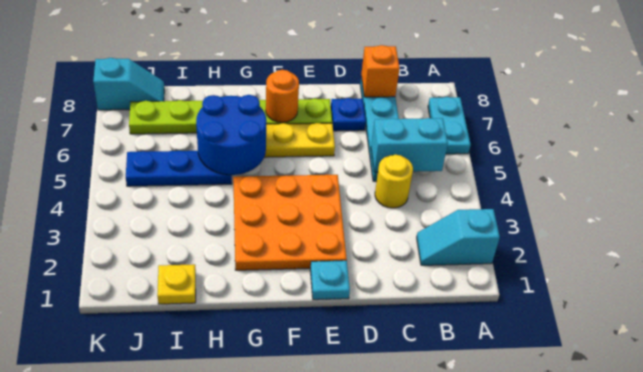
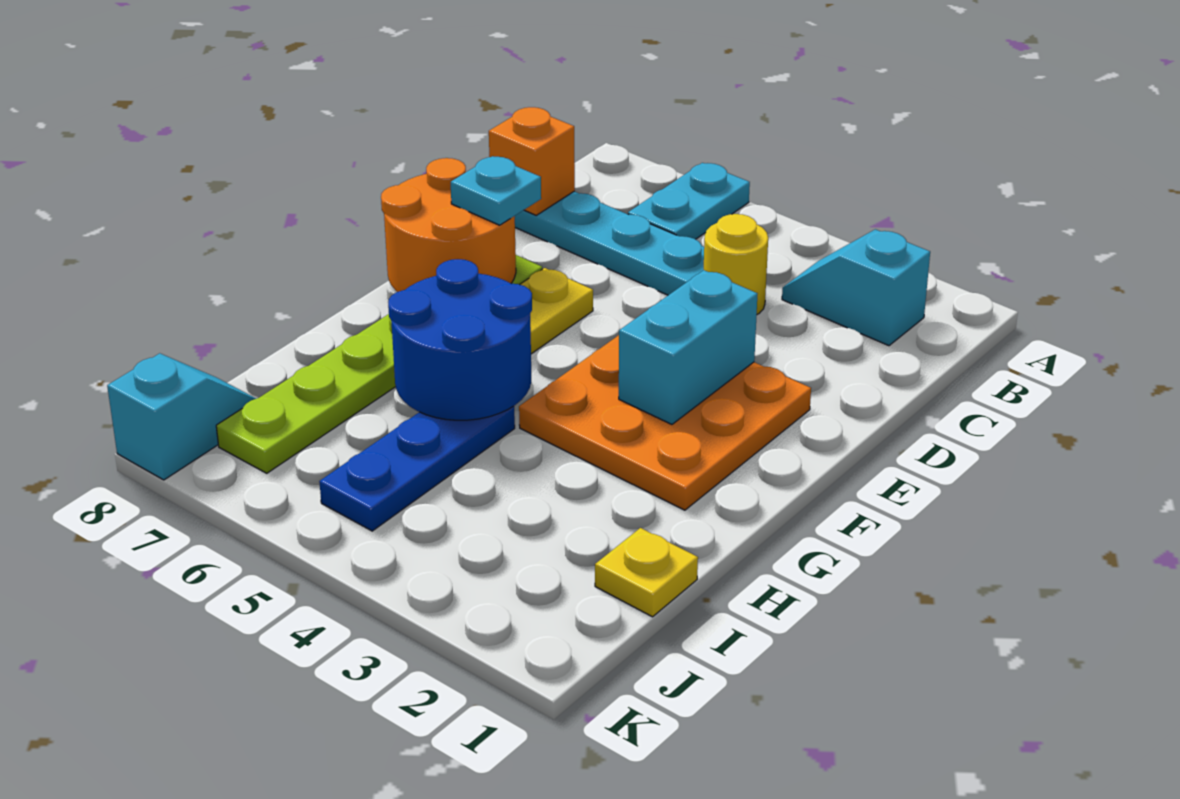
cyan 1x2 slope [417,209,500,265] -> cyan 1x2 slope turned to [782,229,930,346]
cyan 1x2 plate [428,97,471,154] -> cyan 1x2 plate turned to [628,163,750,239]
cyan 1x2 brick [371,118,448,172] -> cyan 1x2 brick moved to [619,270,757,424]
blue 1x1 plate [331,98,366,131] -> none
cyan 1x1 plate [310,261,350,300] -> cyan 1x1 plate moved to [451,156,541,225]
orange 1x1 round brick [266,70,299,122] -> orange 2x2 round brick [381,158,516,292]

